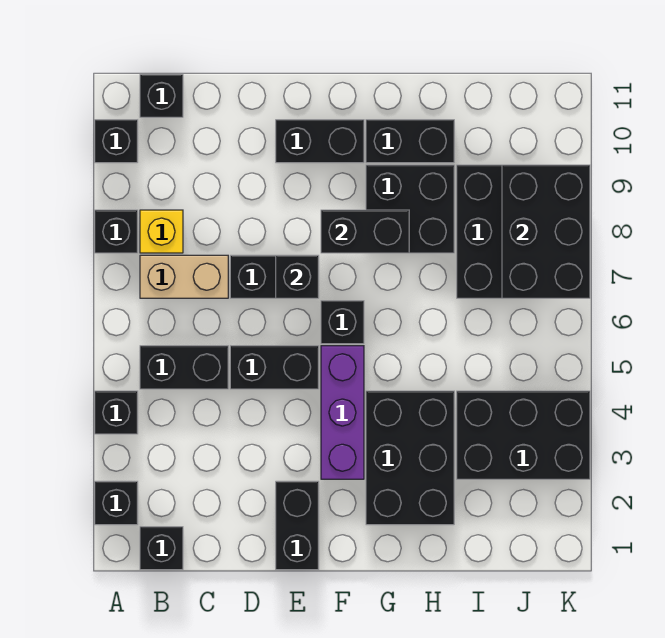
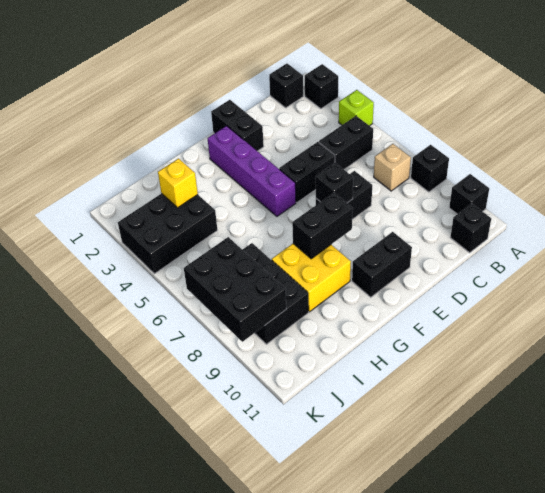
black 1x1 brick [95,391,138,434] -> lime 1x1 brick [339,90,374,126]
tan 1x2 brick [140,255,228,298] -> tan 1x1 brick [374,144,411,191]
yellow 1x1 brick [140,210,183,253] -> yellow 1x1 brick moved to [158,159,198,208]
purple 1x3 brick [321,346,364,479] -> purple 1x4 brick [208,126,296,216]
black 1x1 brick [321,301,364,344] -> none
black 2x3 brick [366,391,454,525] -> none
black 2x2 brick [366,165,454,253] -> yellow 2x2 brick [272,244,351,312]
black 1x2 brick [366,120,454,163] -> none

